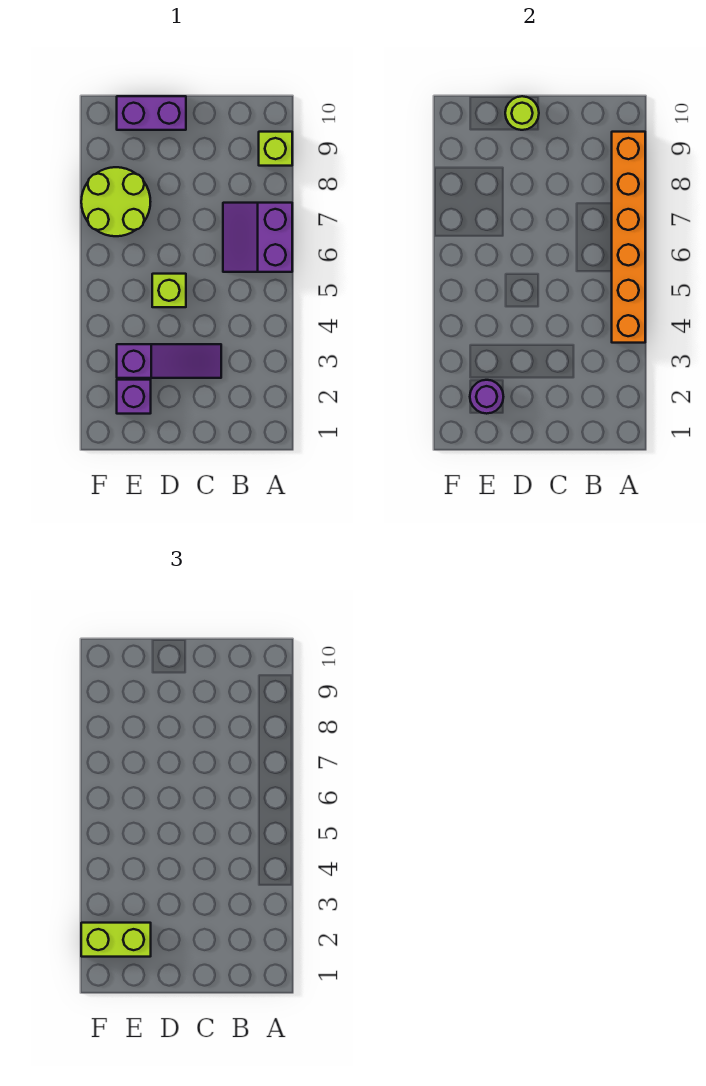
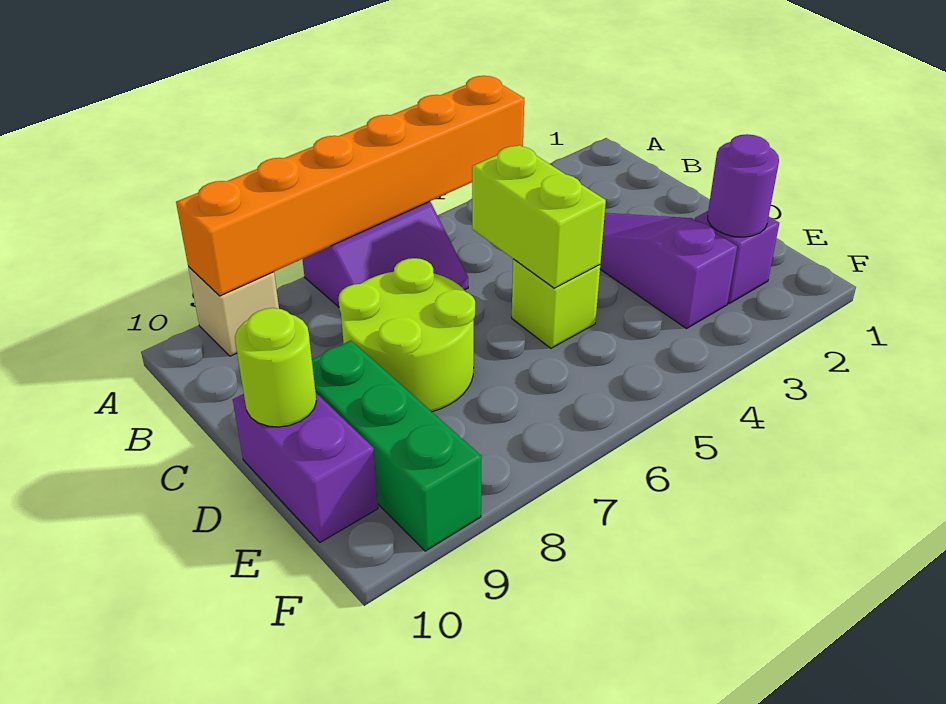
lime 1x1 brick [259,132,292,166] -> tan 1x1 brick [188,266,279,356]
none -> green 1x3 brick [312,340,482,551]
lime 1x2 brick [81,923,151,957] -> lime 1x2 brick moved to [472,145,606,288]
lime 2x2 round brick [81,167,150,236] -> lime 2x2 round brick moved to [339,258,475,412]

